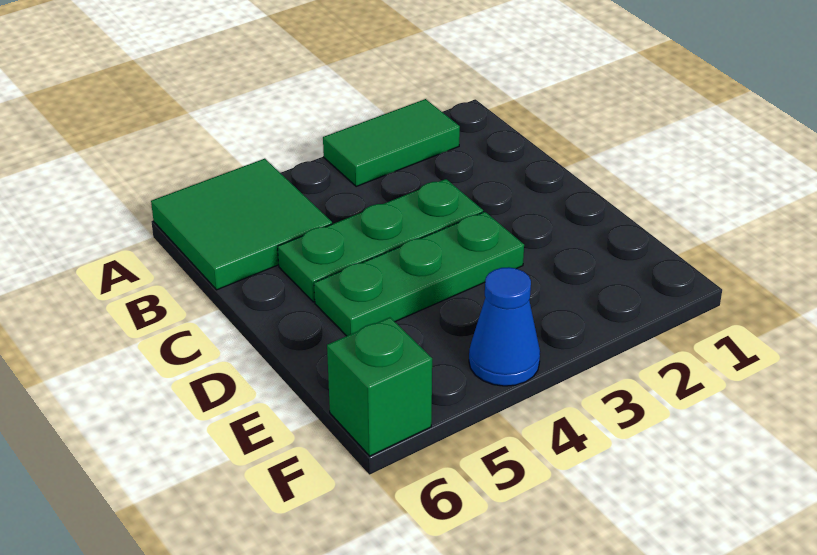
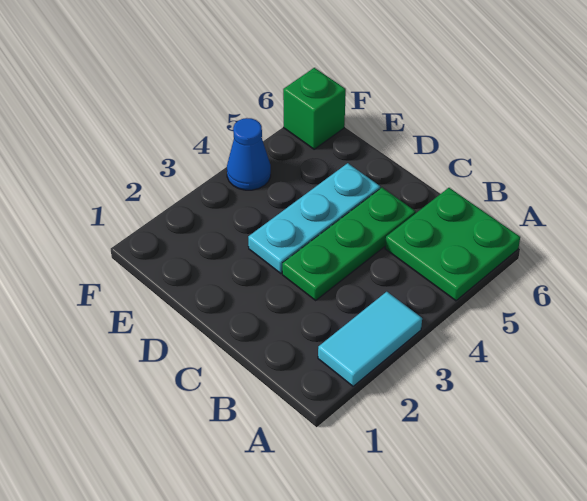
green 1x2 tile [323,99,460,187] -> cyan 1x2 tile [318,292,422,386]
green 2x2 tile [151,159,332,290] -> green 2x2 plate [385,188,520,301]
green 1x3 plate [314,212,524,336] -> cyan 1x3 plate [248,163,380,274]

